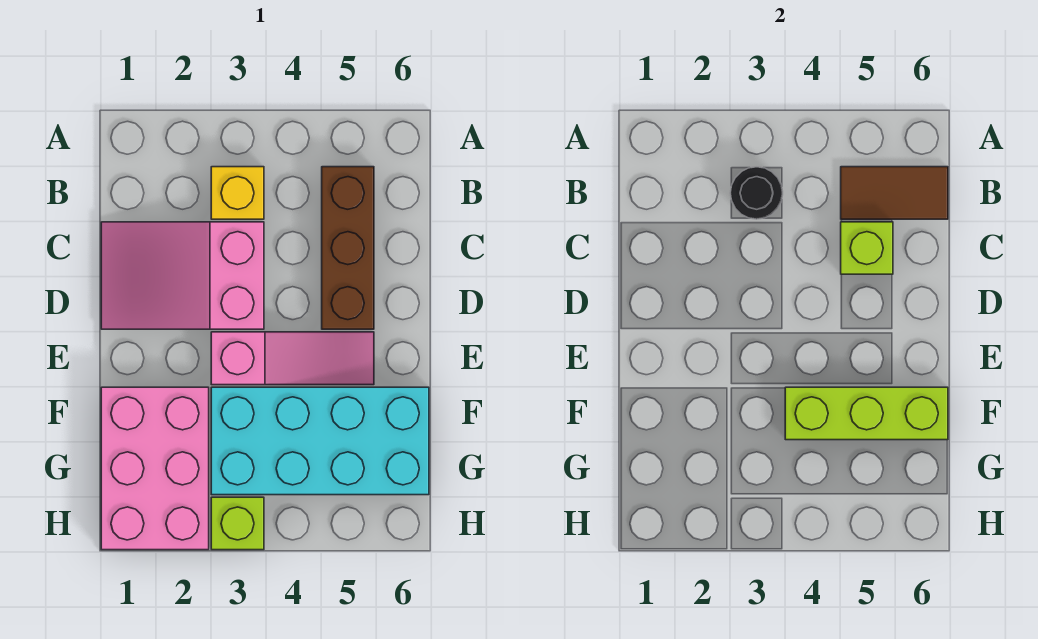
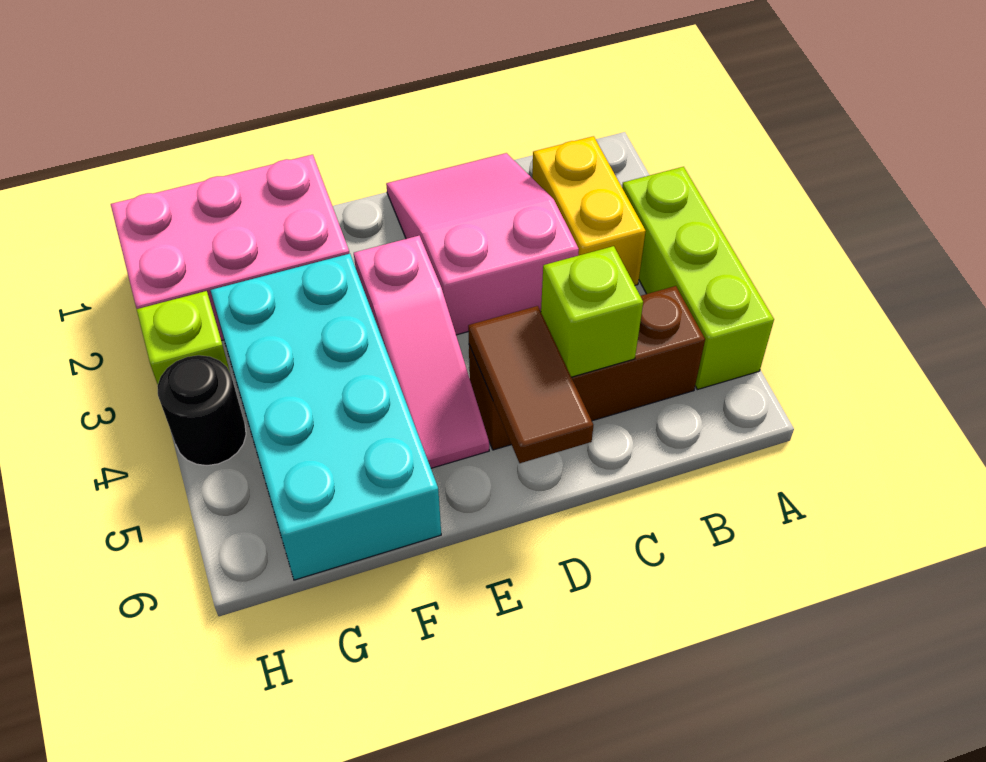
yellow 1x1 brick [211,167,264,219] -> yellow 1x2 brick [532,136,646,285]
black 1x1 round brick [730,167,783,219] -> black 1x1 round brick moved to [157,355,246,466]
brown 1x2 tile [841,167,948,219] -> brown 1x2 tile moved to [468,306,593,463]
lime 1x3 brick [785,387,948,440] -> lime 1x3 brick moved to [622,167,774,390]

